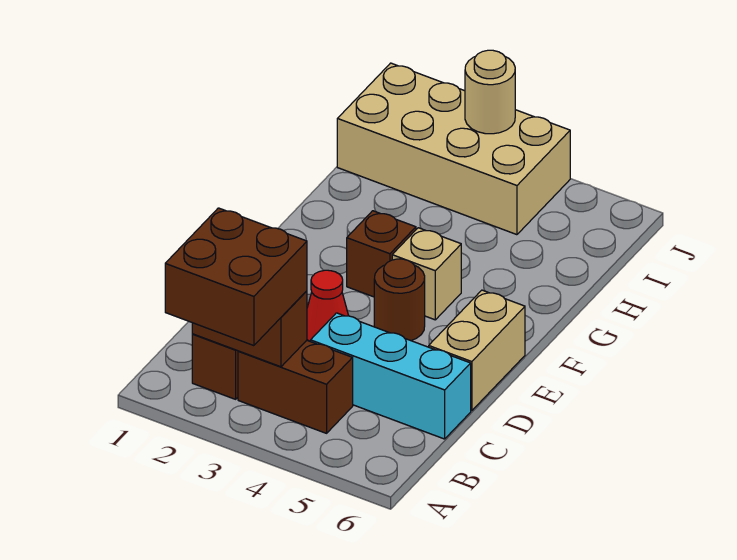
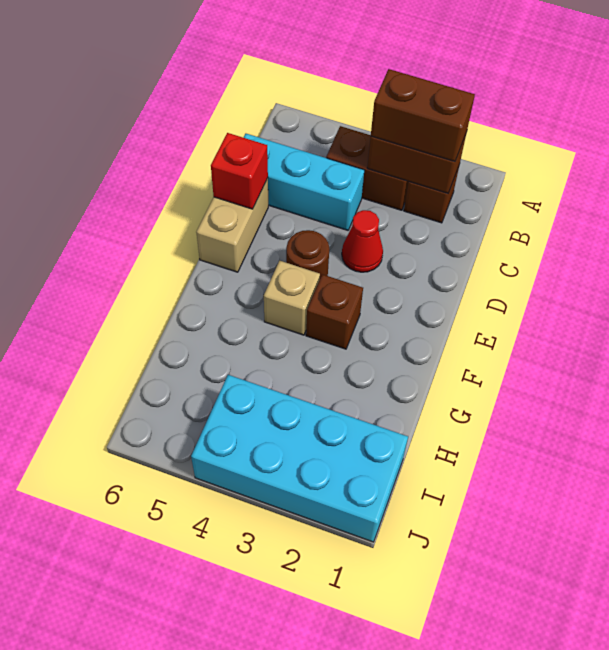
brown 2x2 brick [165,208,307,346] -> brown 1x2 brick [371,69,475,162]
none -> red 1x1 brick [211,133,268,209]
tan 2x4 brick [337,63,570,235] -> cyan 2x4 brick [191,375,408,542]
tan 1x1 round brick [465,50,515,134] -> none

